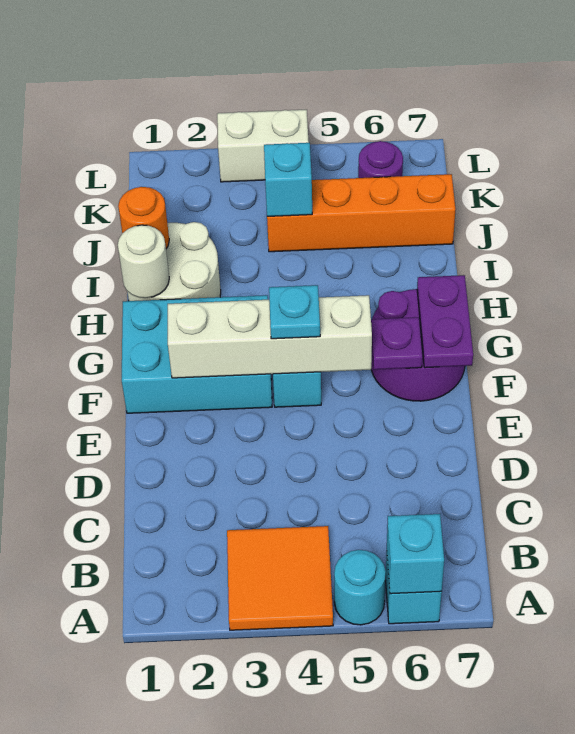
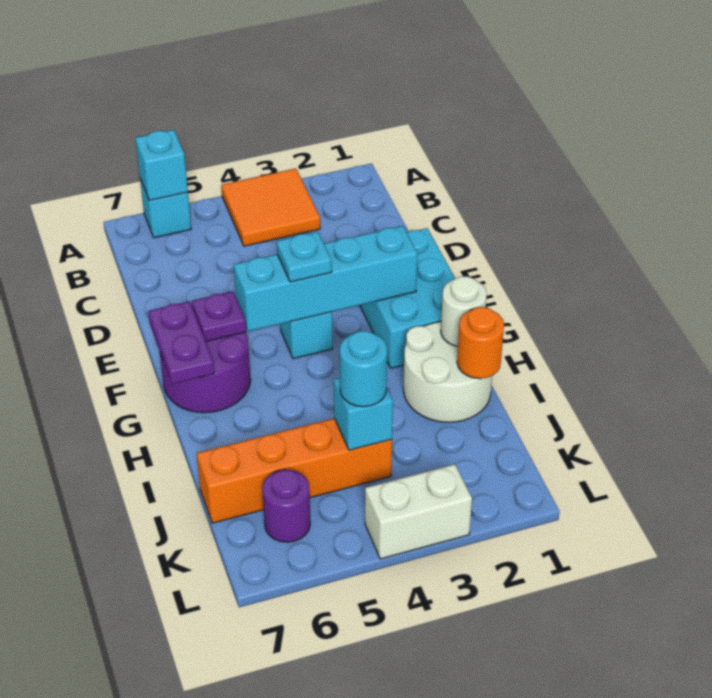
cyan 1x1 round brick [334,550,386,625] -> cyan 1x1 round brick moved to [340,331,387,407]
cyan 2x3 brick [122,295,272,413] -> cyan 2x3 brick turned to [360,228,455,368]
white 1x4 brick [168,295,372,378] -> cyan 1x4 brick [234,226,418,331]

